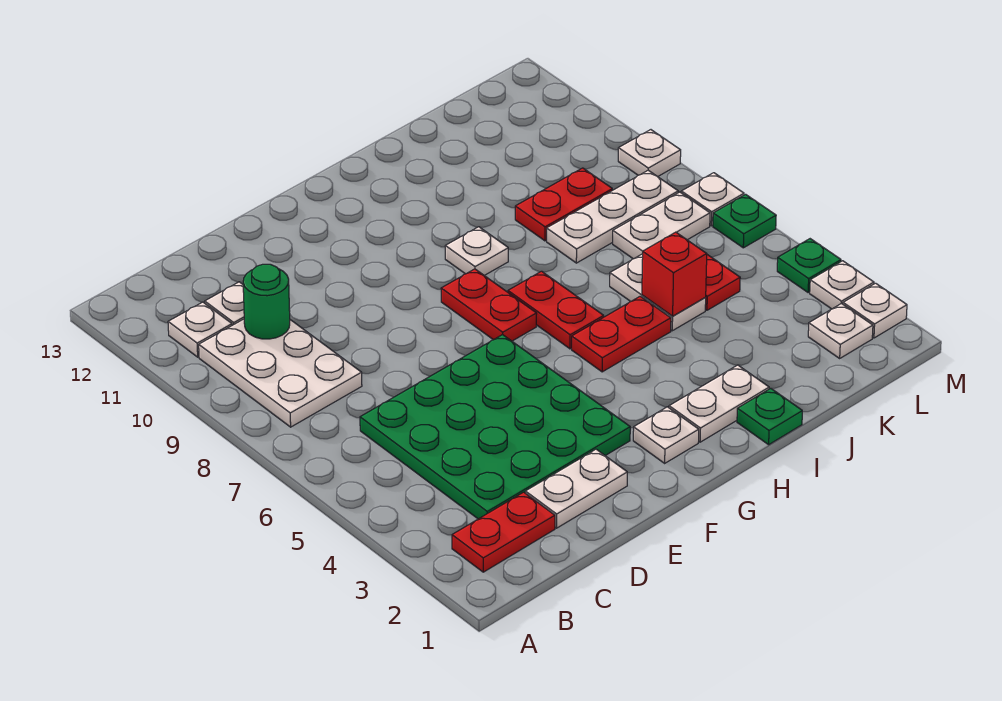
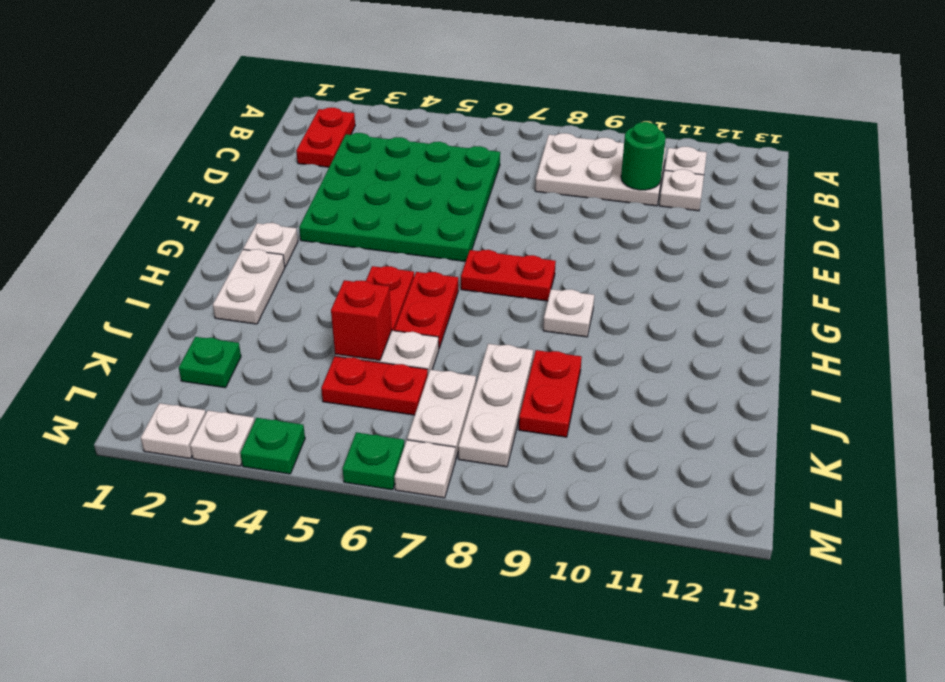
white 1x2 plate [525,449,627,528] -> none
red 1x2 plate [508,271,604,349] -> red 1x2 plate turned to [394,272,458,348]
green 1x1 plate [737,388,802,445] -> green 1x1 plate moved to [179,337,241,388]
white 1x1 plate [808,303,873,358] -> none
white 1x1 plate [618,130,681,176] -> none

